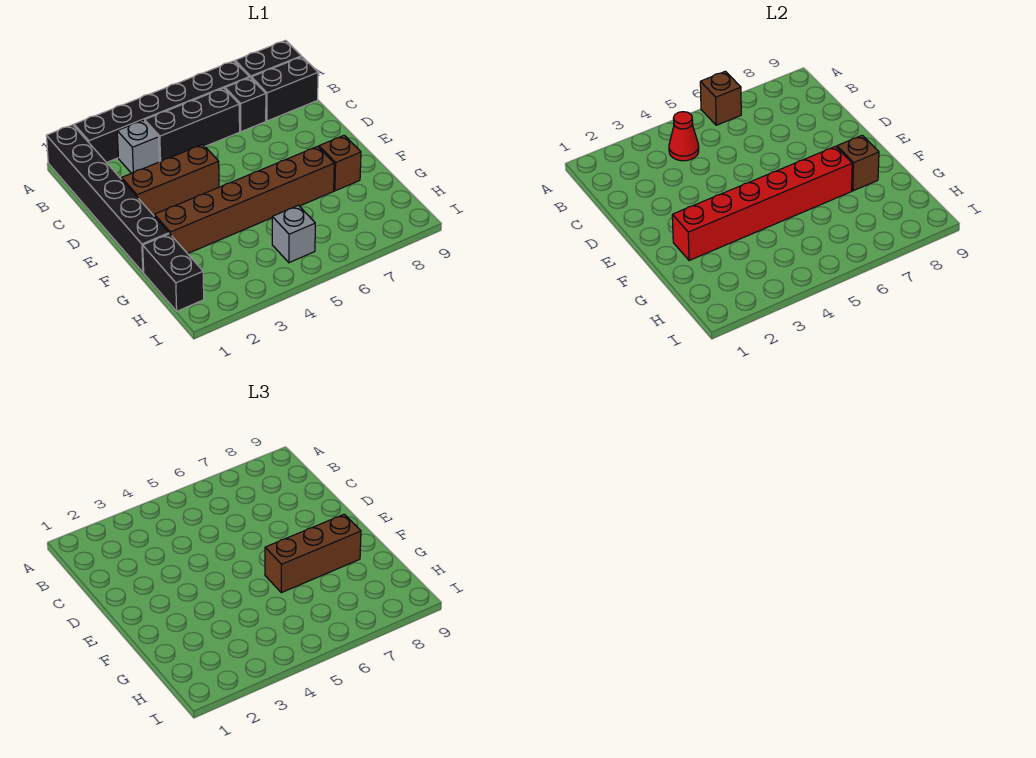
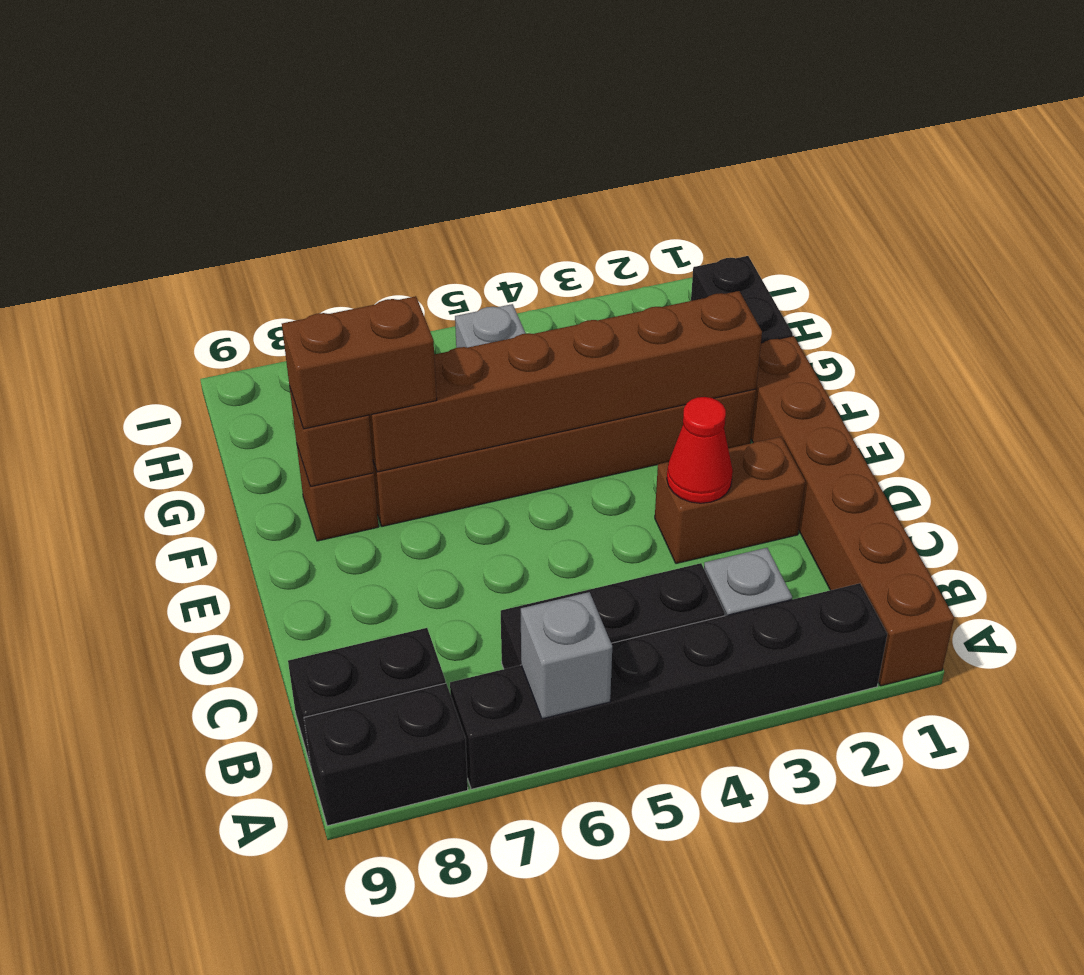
black 1x6 brick [46,125,169,272] -> brown 1x6 brick [751,336,954,686]
brown 1x1 brick [700,71,741,125] -> grey 1x1 brick [521,592,612,719]
red 1x1 cone [669,112,699,161] -> red 1x1 cone moved to [667,397,733,503]
black 1x1 brick [225,78,266,132] -> none
brown 1x3 brick [122,144,219,215] -> brown 1x2 brick [655,437,805,564]
red 1x6 brick [672,146,852,261] -> brown 1x6 brick [369,291,762,472]
brown 1x3 brick [265,514,361,593] -> brown 1x2 brick [282,296,437,429]

